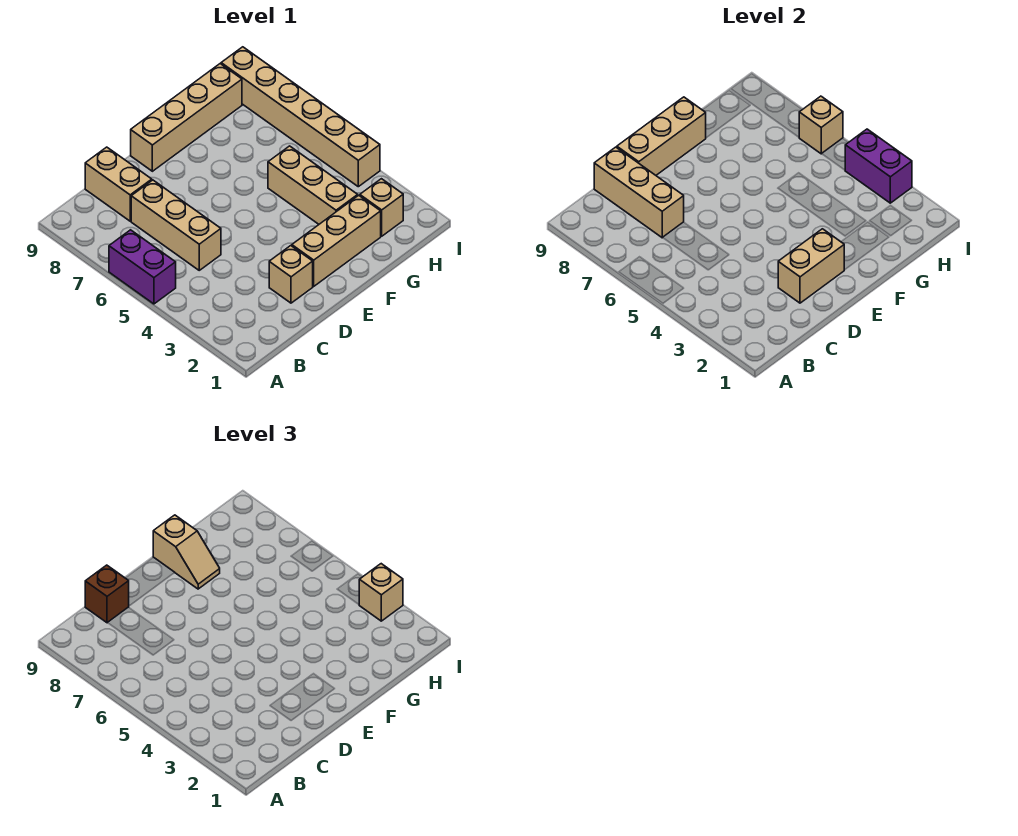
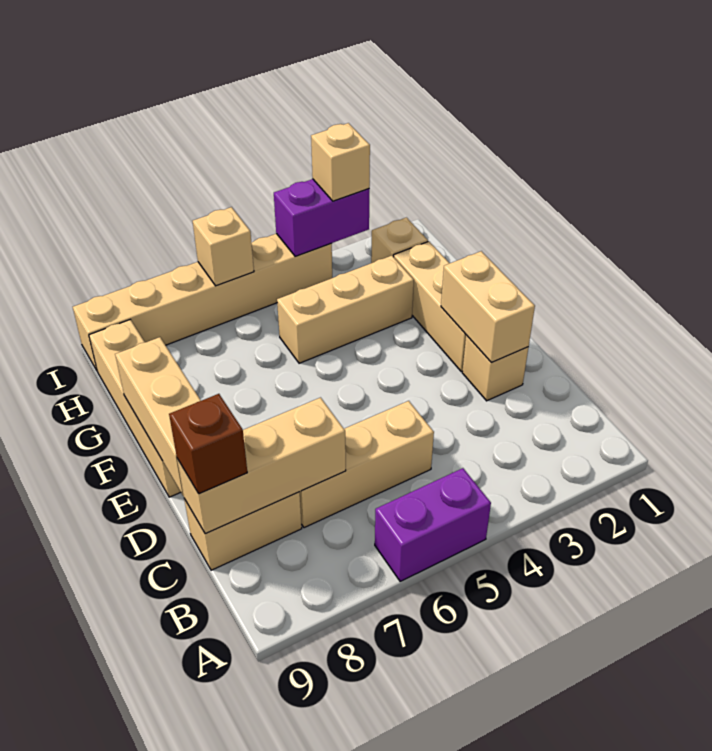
tan 1x2 slope [153,515,220,589] -> none

